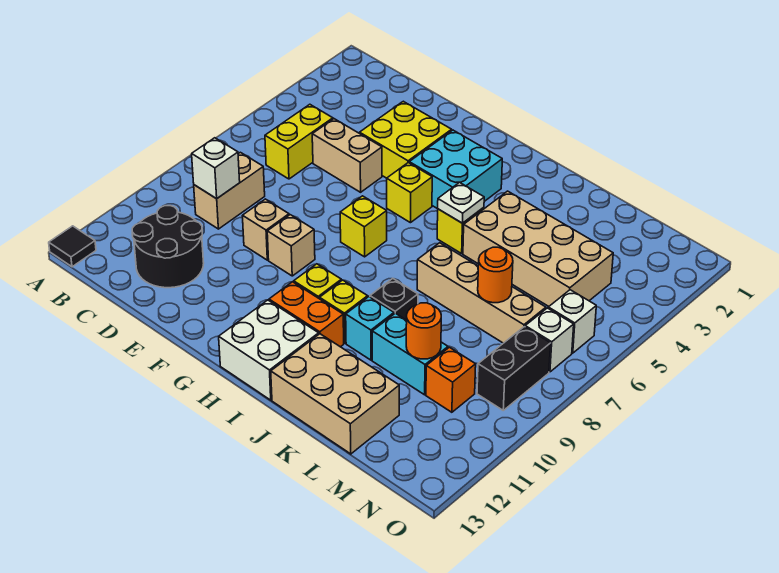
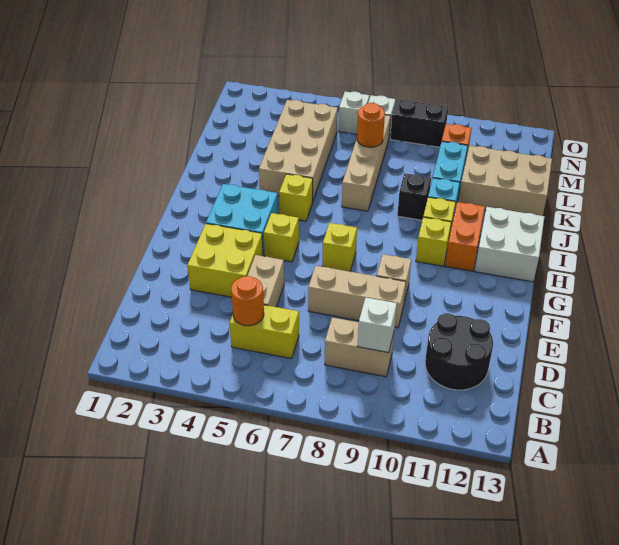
black 1x1 tile [49,226,96,267] -> none
tan 1x1 brick [243,199,289,260] -> tan 1x3 brick [308,266,406,328]
white 1x1 plate [438,182,484,223] -> none
tan 2x3 brick [271,334,399,454] -> tan 2x3 brick turned to [459,146,552,216]
orange 1x1 round brick [406,303,441,359] -> orange 1x1 round brick moved to [231,276,264,326]

